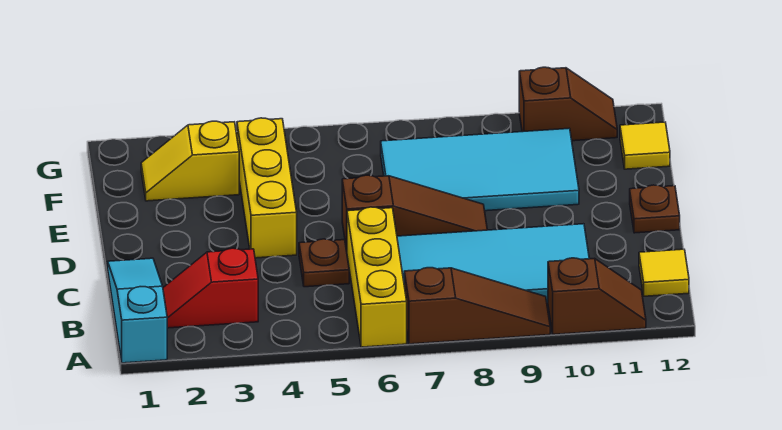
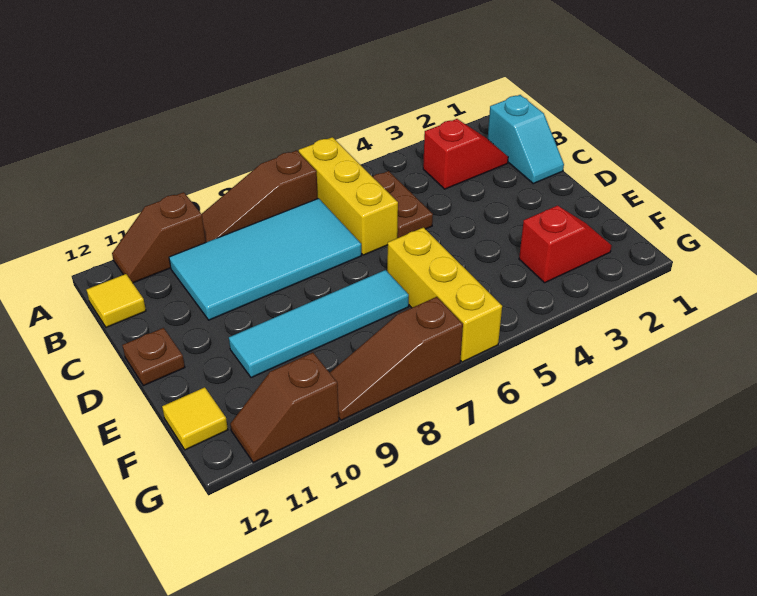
cyan 1x3 slope [108,258,167,363] -> cyan 1x2 slope [488,95,564,184]
brown 1x1 plate [299,239,349,287] -> brown 1x2 plate [373,171,433,238]
yellow 1x3 brick [237,118,297,258] -> yellow 1x3 brick moved to [387,227,502,362]
brown 1x3 slope [342,175,487,250] -> brown 1x3 slope moved to [330,297,463,420]
cyan 2x4 tile [381,128,579,211] -> cyan 1x4 tile [229,270,409,378]
yellow 1x2 slope [141,121,239,201] -> red 1x2 slope [519,206,612,283]

